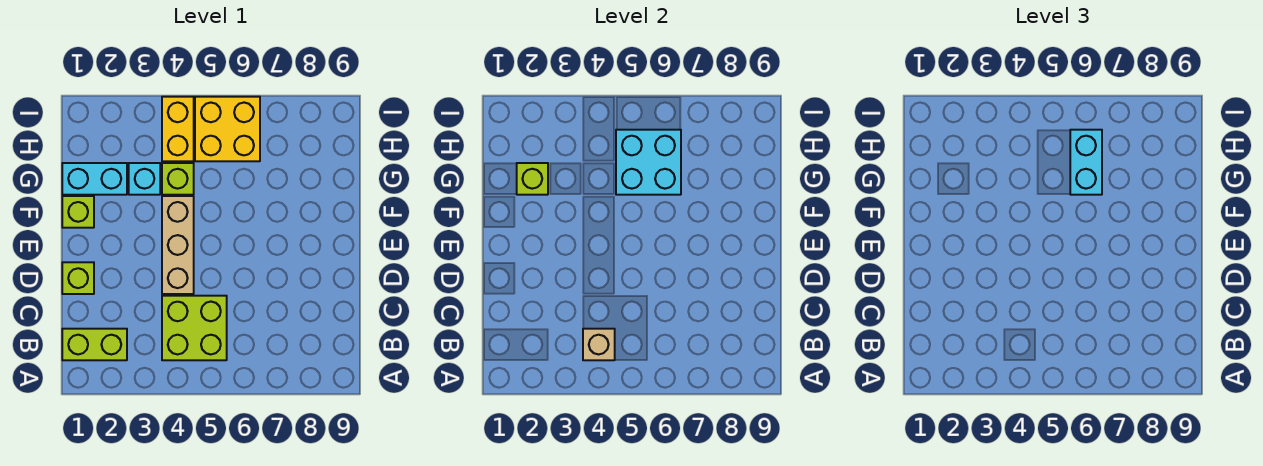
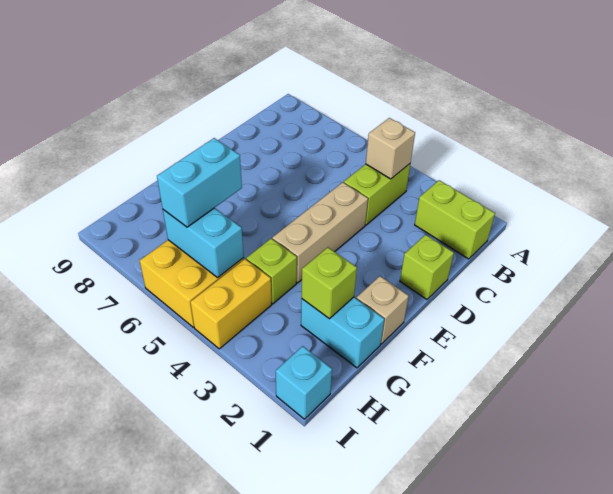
lime 2x2 brick [162,296,227,360] -> lime 1x2 brick [344,164,410,225]
lime 1x1 brick [62,196,94,228] -> tan 1x1 brick [356,276,409,344]
cyan 1x1 brick [129,163,160,195] -> cyan 1x1 brick moved to [276,346,332,419]
cyan 2x2 brick [616,130,681,195] -> cyan 1x2 brick [163,208,244,278]

